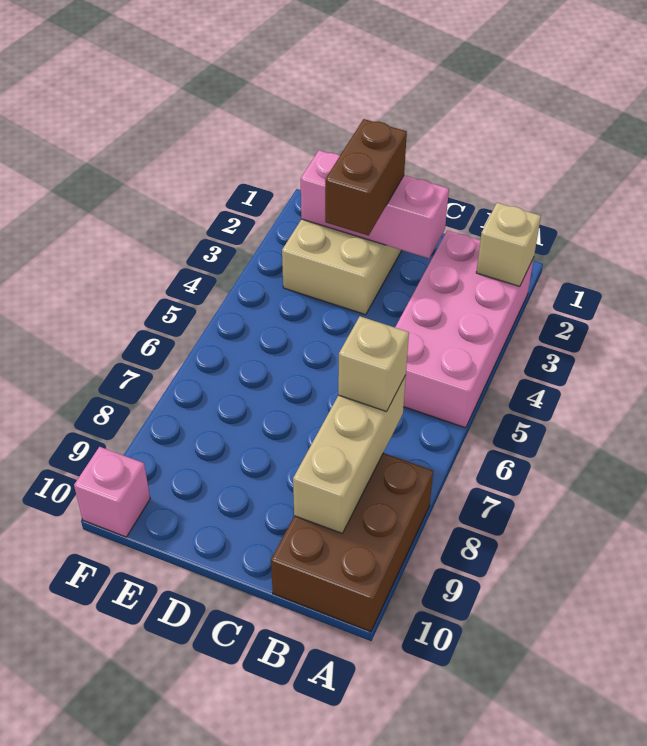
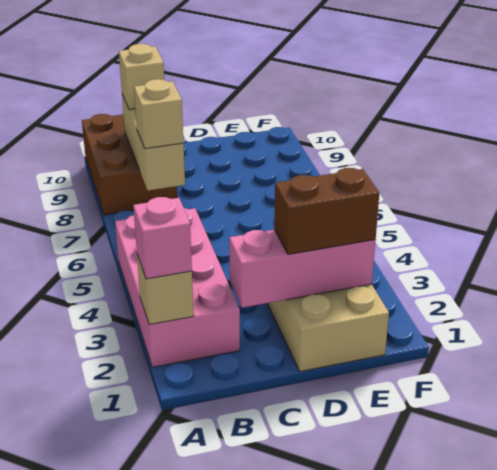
none -> tan 1x1 brick [119,44,164,109]
brown 1x2 brick [325,119,407,236] -> brown 1x2 brick turned to [274,168,379,254]
pink 1x1 brick [74,447,150,537] -> pink 1x1 brick moved to [133,197,192,279]

